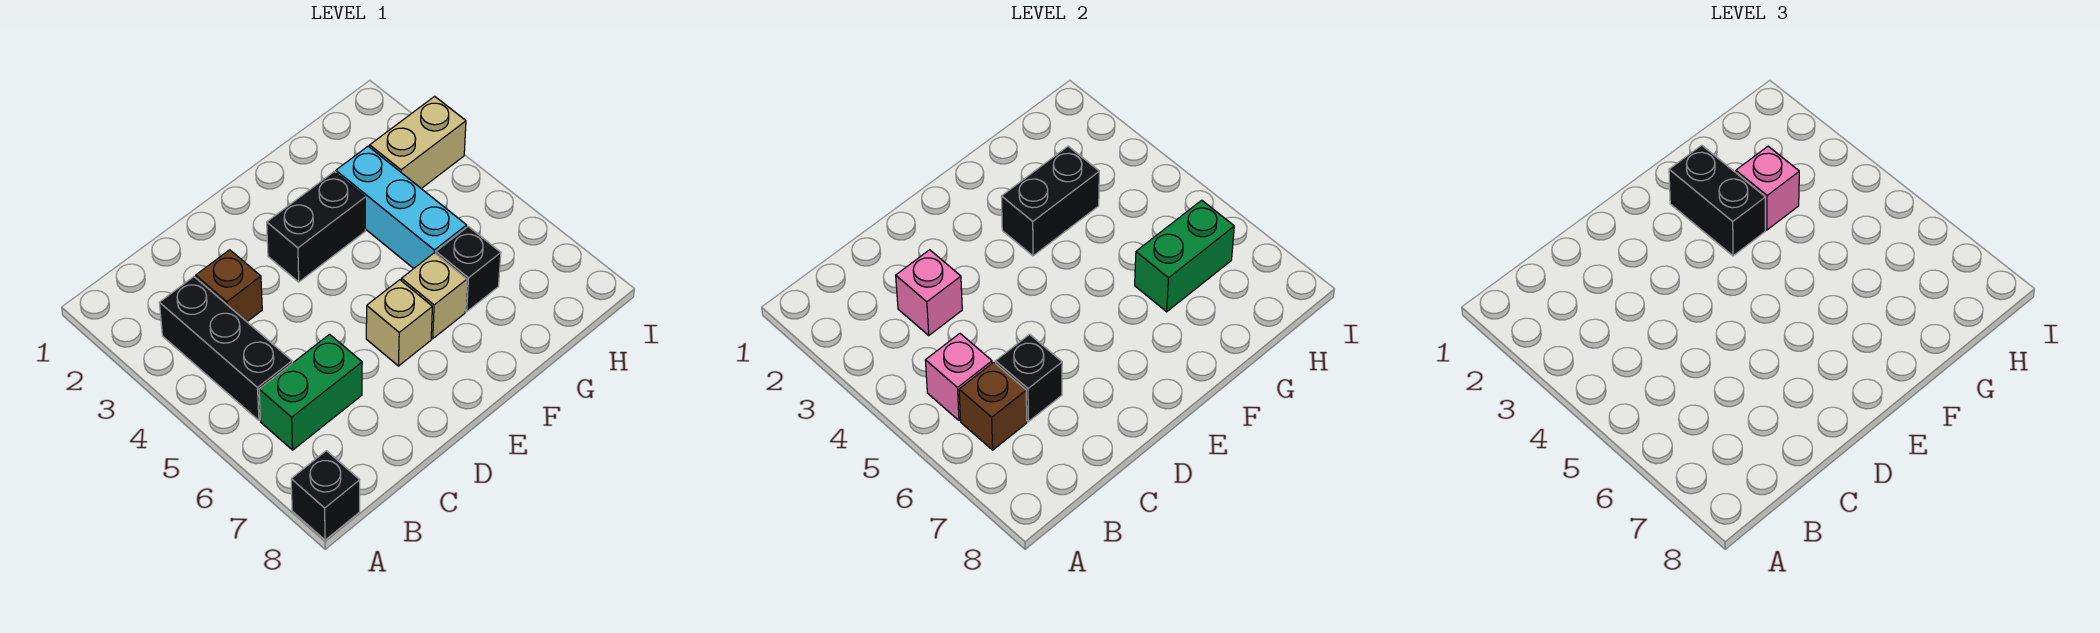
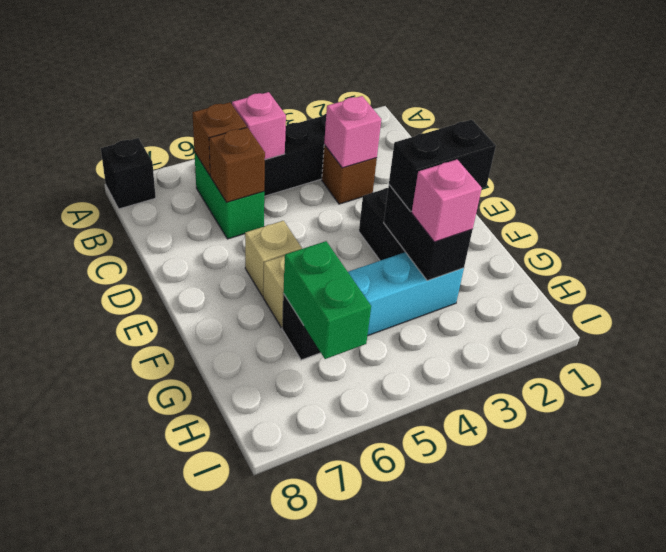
black 1x1 brick [995,334,1062,422] -> brown 1x1 brick [209,127,265,202]
tan 1x2 brick [370,96,466,189] -> none

